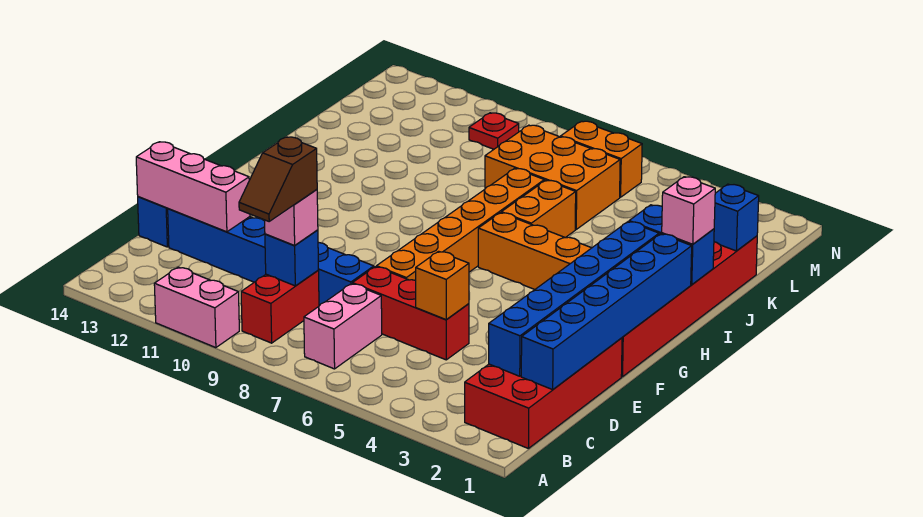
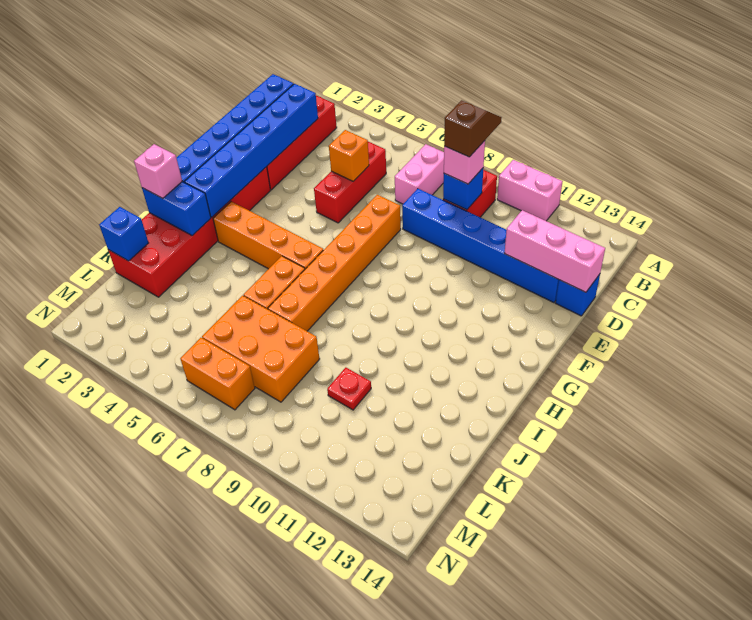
red 1x3 brick [353,267,469,360] -> red 1x3 brick turned to [314,142,386,223]
red 1x1 plate [469,113,519,149] -> red 1x1 plate moved to [327,368,371,410]

